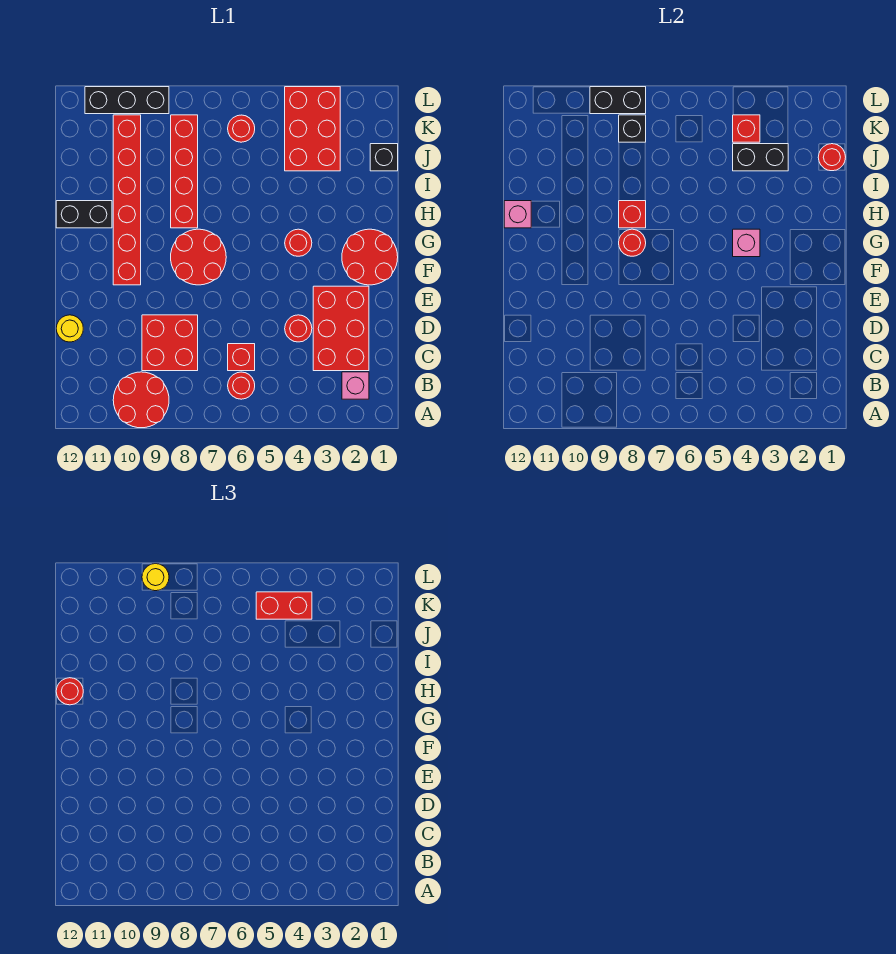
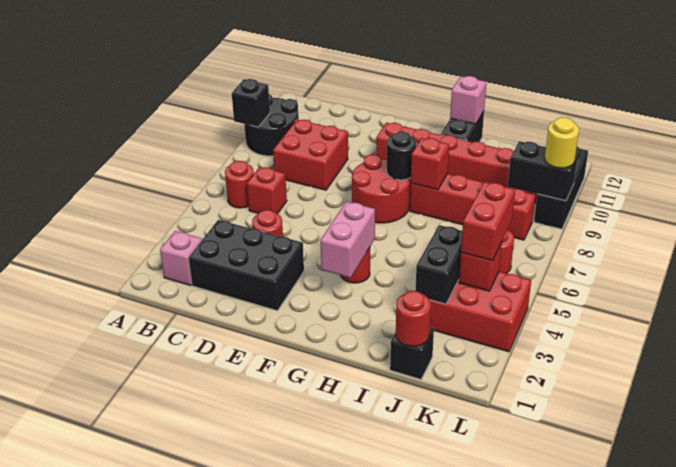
red 2x2 round brick [113,372,169,428] -> black 2x2 round brick [244,94,299,156]
red 2x3 brick [313,286,369,371] -> black 2x3 brick [189,220,304,311]
yellow 1x1 round brick [56,315,83,342] -> none
red 2x2 round brick [342,229,398,285] -> none
pink 1x1 brick [733,229,760,257] -> pink 1x2 brick [321,201,375,278]
red 1x1 round brick [619,229,646,256] -> black 1x1 round brick [386,132,416,180]
red 1x1 round brick [56,678,83,705] -> none
black 1x1 brick [619,115,646,142] -> black 1x1 brick moved to [232,79,270,127]
black 1x2 brick [590,87,646,114] -> black 1x2 brick turned to [508,141,578,201]

